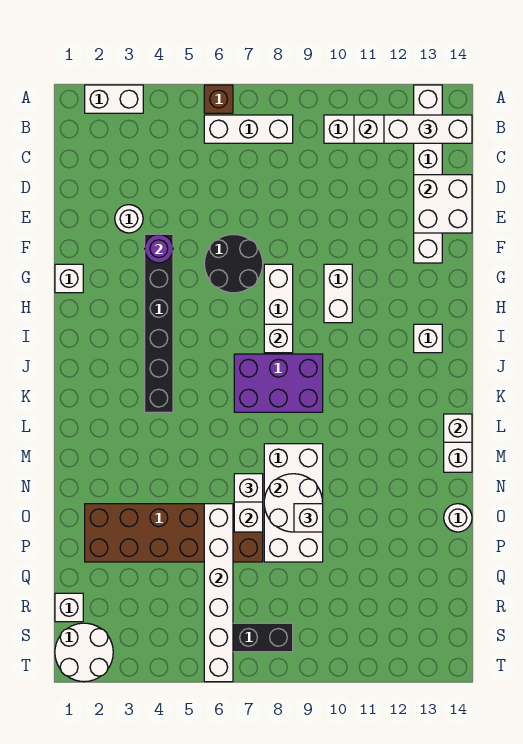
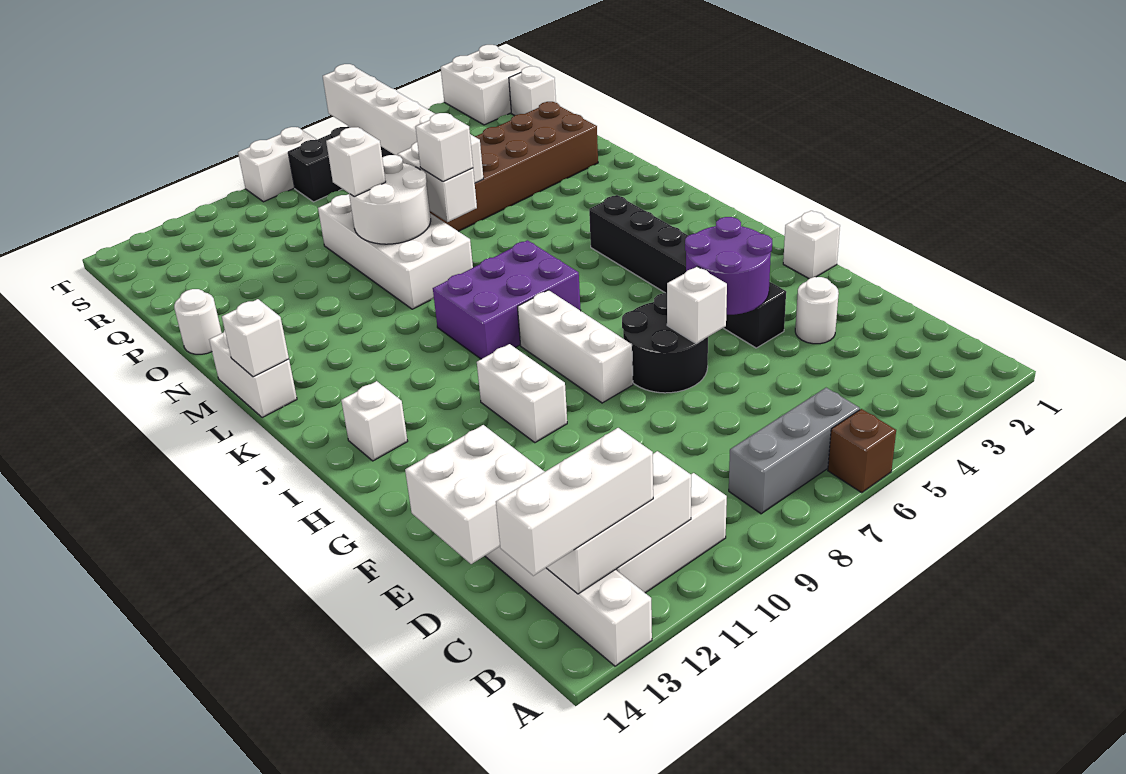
white 1x2 brick [85,85,143,113] -> white 1x2 brick moved to [238,127,316,202]
white 1x3 brick [204,115,293,143] -> grey 1x3 brick [729,388,860,514]
purple 1x1 round brick [145,234,173,263] -> purple 2x2 round brick [685,217,772,315]
white 1x1 brick [264,324,293,353] -> white 1x1 brick moved to [667,267,727,344]
white 2x2 round brick [55,623,113,682] -> white 2x2 brick [441,45,531,125]

